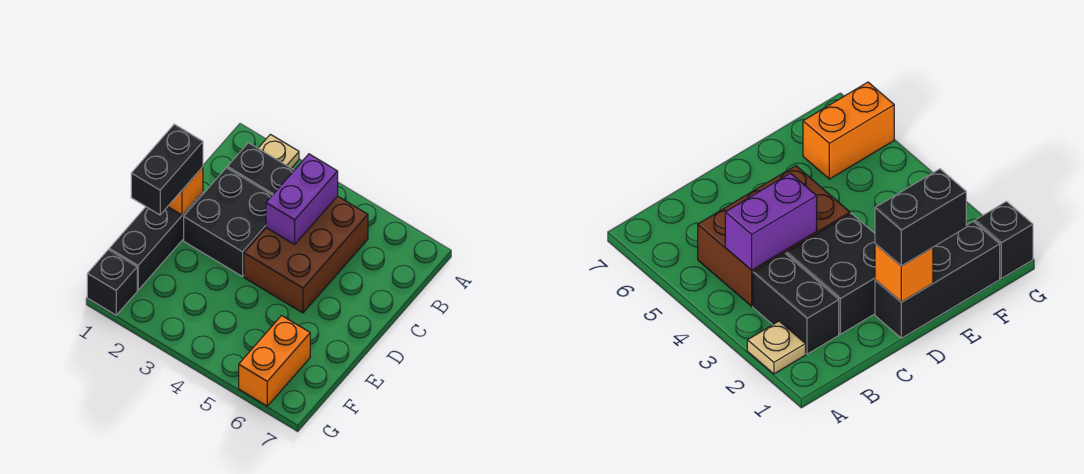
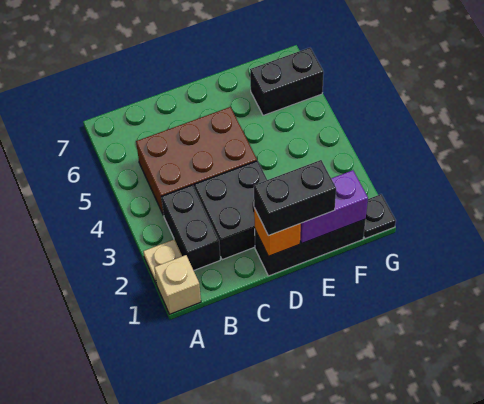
none -> tan 1x1 brick [154,255,201,314]
purple 1x2 brick [266,154,338,244] -> purple 1x2 brick moved to [300,170,368,243]
orange 1x2 brick [239,316,310,406] -> black 1x2 brick [250,48,324,116]
black 1x1 brick [87,250,137,315] -> black 1x1 plate [364,194,396,239]

